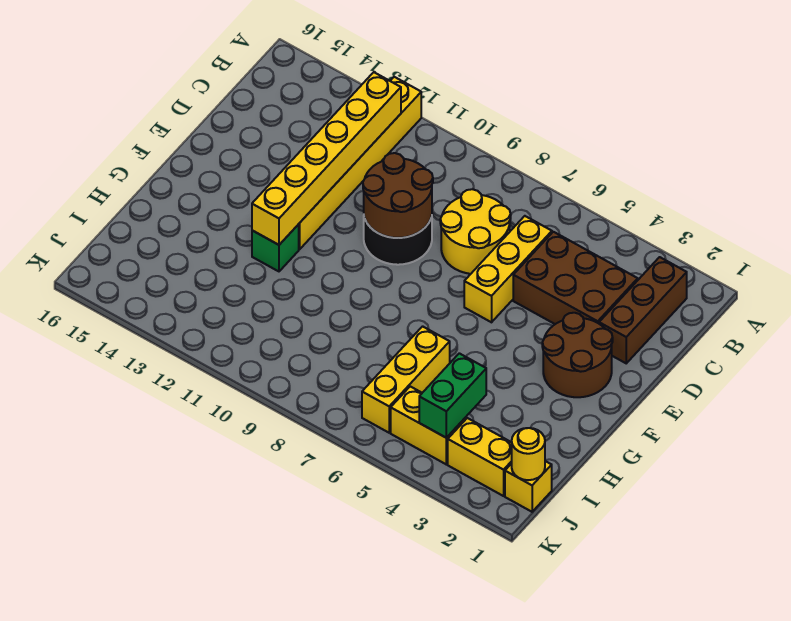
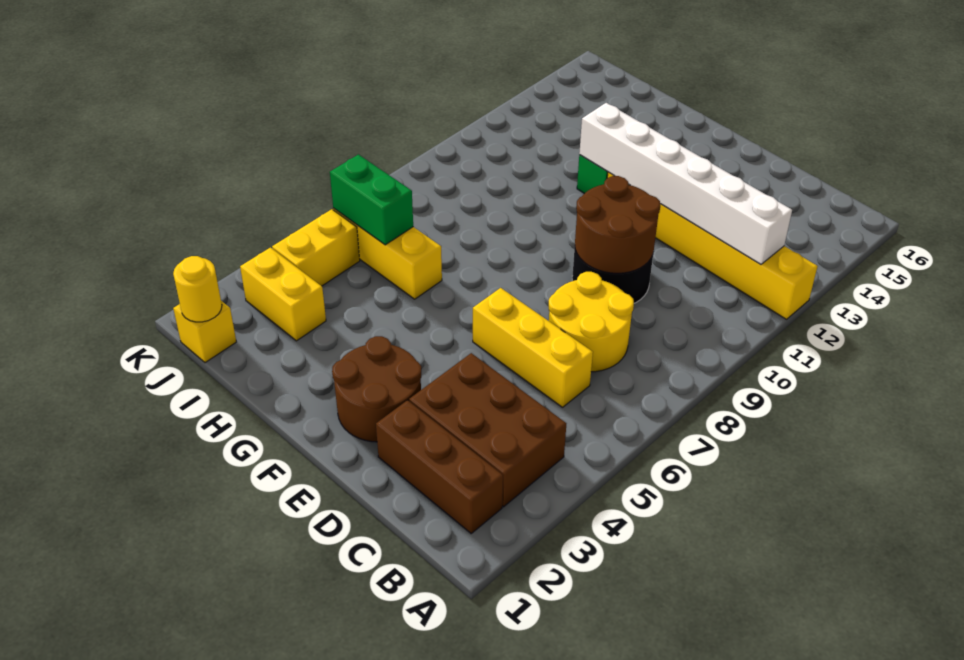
yellow 1x6 brick [252,72,401,245] -> white 1x6 brick [579,103,792,264]
brown 2x3 brick [513,232,638,324] -> brown 2x3 brick turned to [409,353,566,507]
green 1x2 brick [419,353,486,438] -> green 1x2 brick moved to [330,154,413,245]
yellow 1x2 brick [448,418,512,496] -> yellow 1x2 brick turned to [240,247,326,341]

